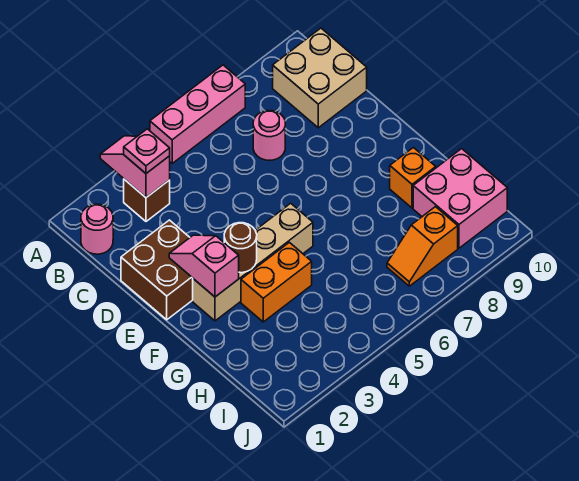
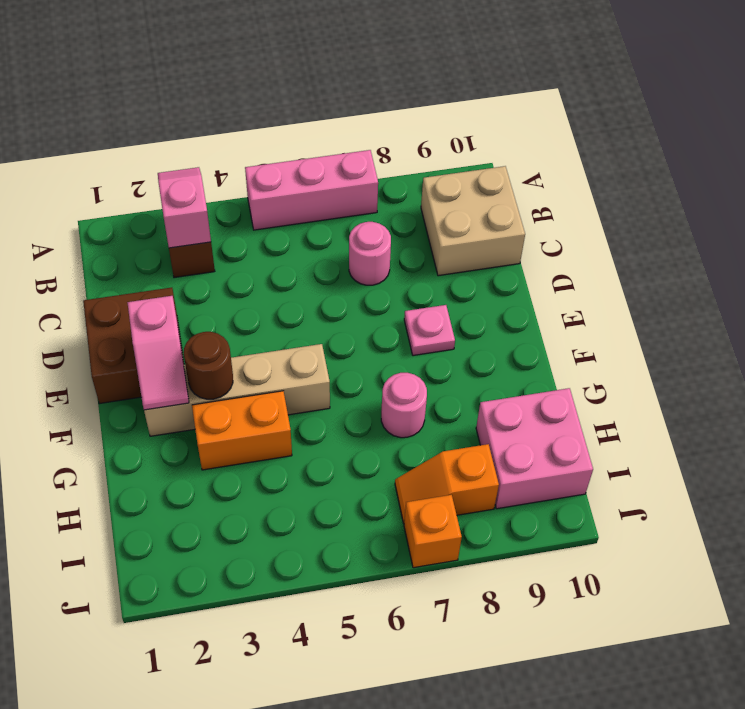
pink 1x1 round brick [81,204,113,254] -> pink 1x1 round brick moved to [381,373,427,438]
pink 1x1 plate [124,129,170,173] -> pink 1x1 plate moved to [404,305,455,356]
pink 1x2 slope [169,235,239,297] -> pink 1x2 slope turned to [127,296,189,410]
orange 1x1 brick [390,148,436,208] -> orange 1x1 brick moved to [404,495,462,568]

